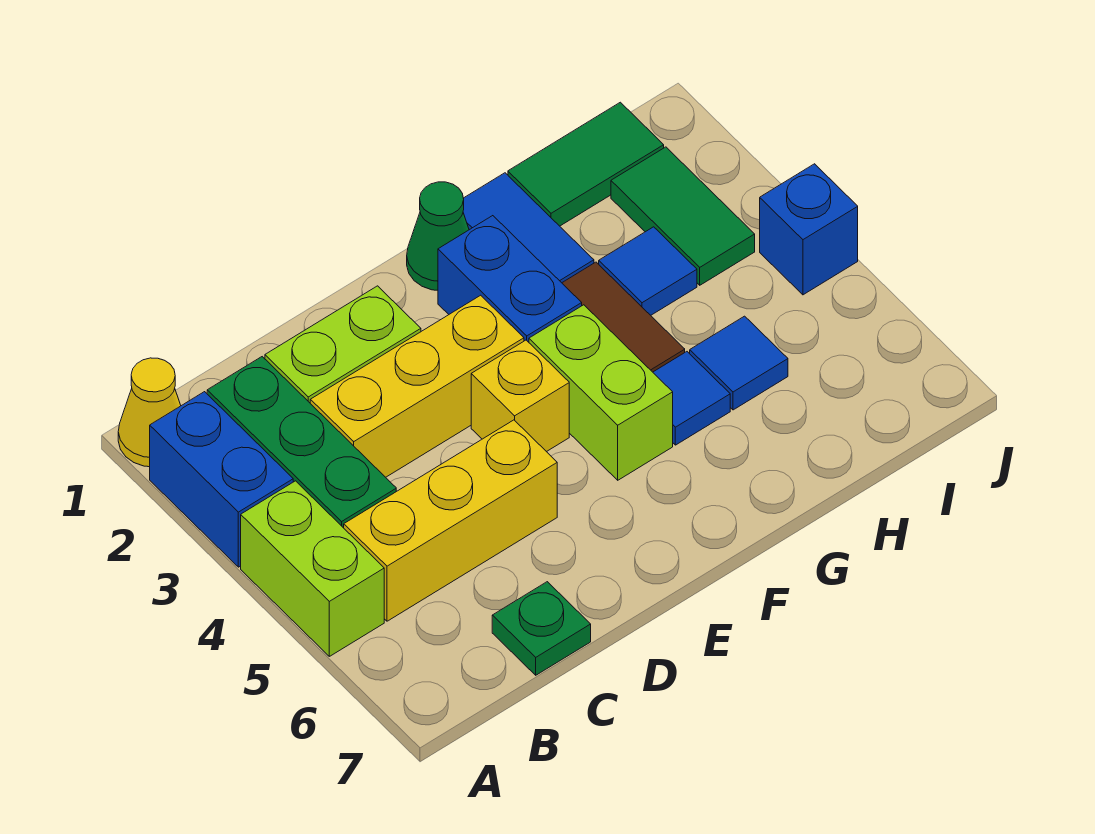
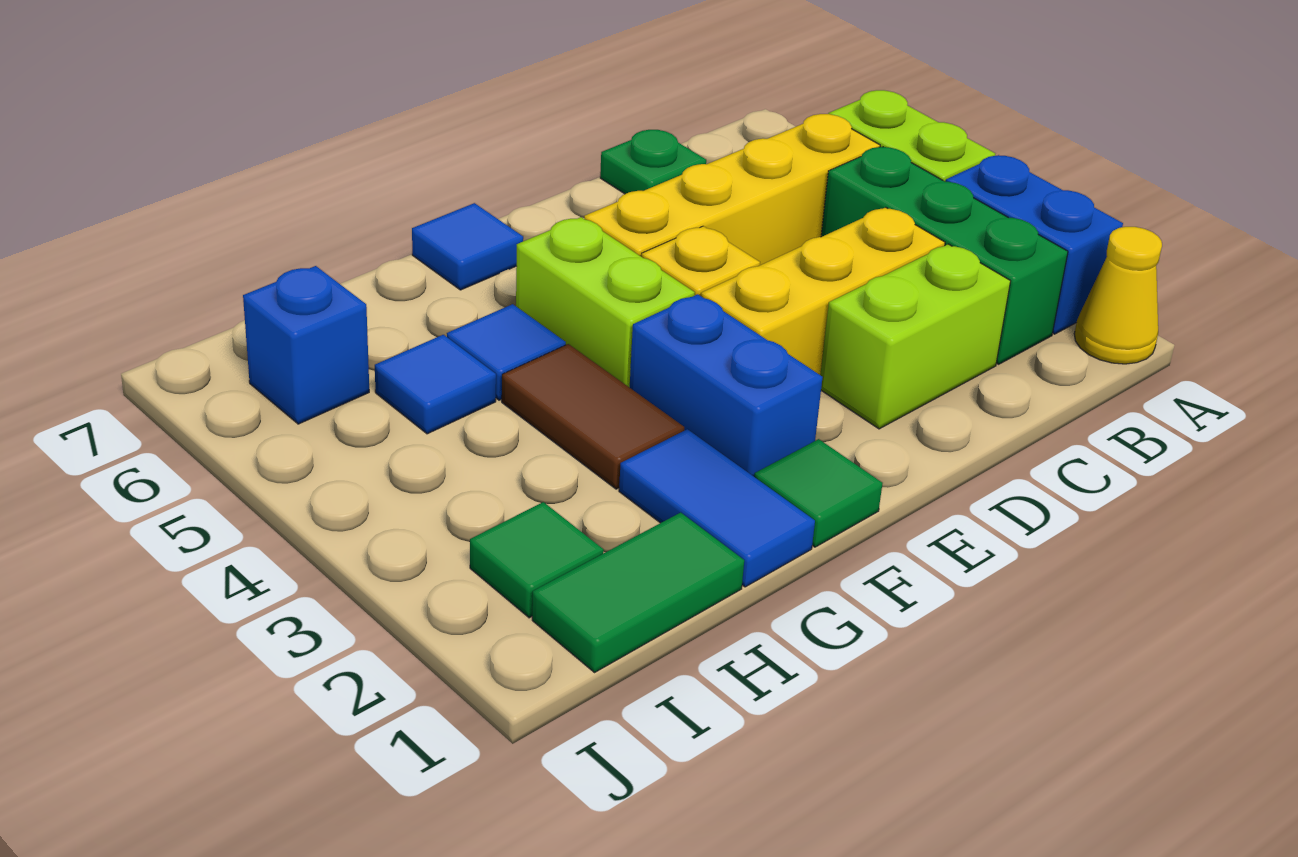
yellow 1x3 brick [344,420,557,621] -> yellow 1x4 brick [584,114,880,265]
green 1x1 cone [407,182,469,290] -> green 1x1 tile [754,439,883,547]
blue 1x1 tile [599,227,697,315] -> blue 1x1 tile moved to [412,203,523,290]
green 1x2 tile [611,147,755,285] -> green 1x1 tile [470,502,604,618]
blue 1x1 brick [760,164,858,295] -> blue 1x1 brick moved to [243,266,369,424]

